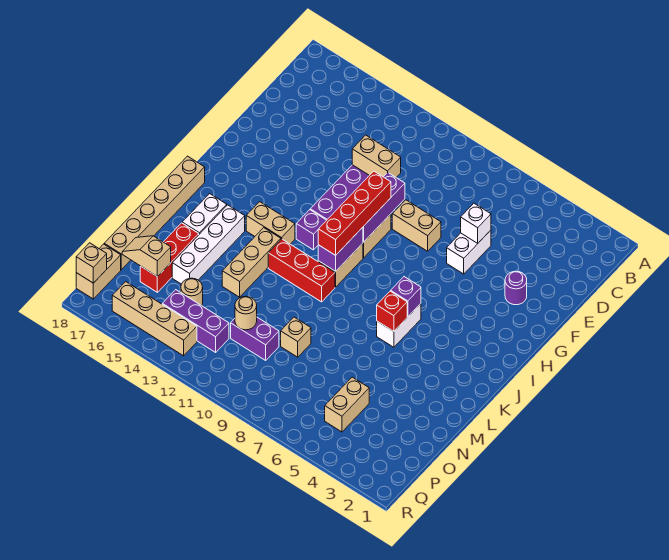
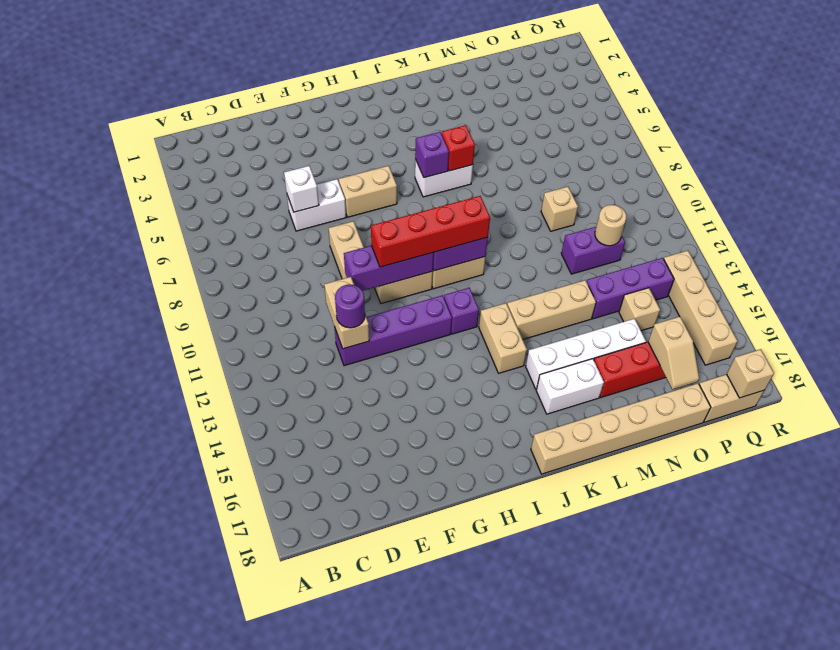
purple 1x1 round brick [505,271,527,305] -> purple 1x1 round brick moved to [335,284,365,328]
red 1x3 brick [268,239,335,302] -> none
tan 1x2 brick [325,377,369,432] -> tan 1x2 brick moved to [339,166,397,217]
purple 1x2 brick [231,317,279,360] -> purple 1x2 brick turned to [561,227,625,274]
tan 1x1 round brick [181,278,203,306] -> tan 1x1 brick [619,288,660,331]
purple 1x3 brick [162,290,229,352] -> purple 1x3 brick turned to [586,258,674,319]

